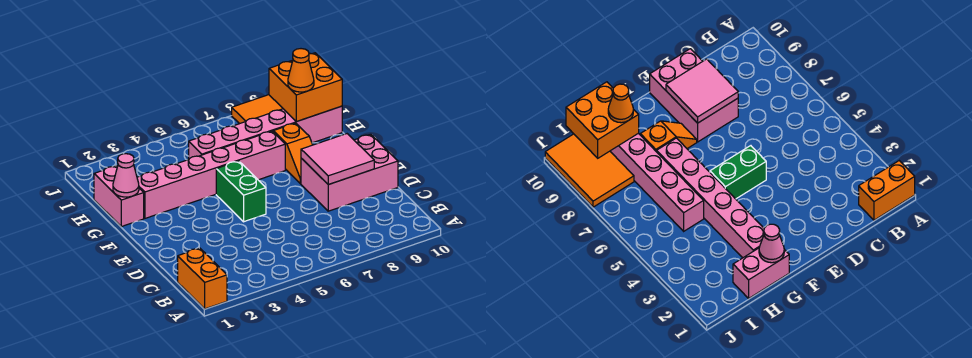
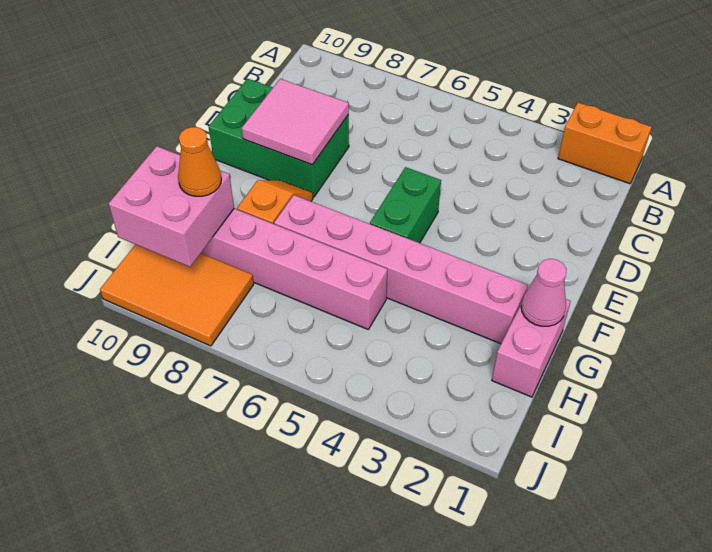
orange 1x2 brick [178,248,227,309] -> orange 1x2 brick turned to [558,103,652,184]
pink 2x3 brick [301,134,398,211] -> green 2x3 brick [209,79,349,197]
orange 2x2 brick [269,53,342,122] -> pink 2x2 brick [109,146,234,267]

